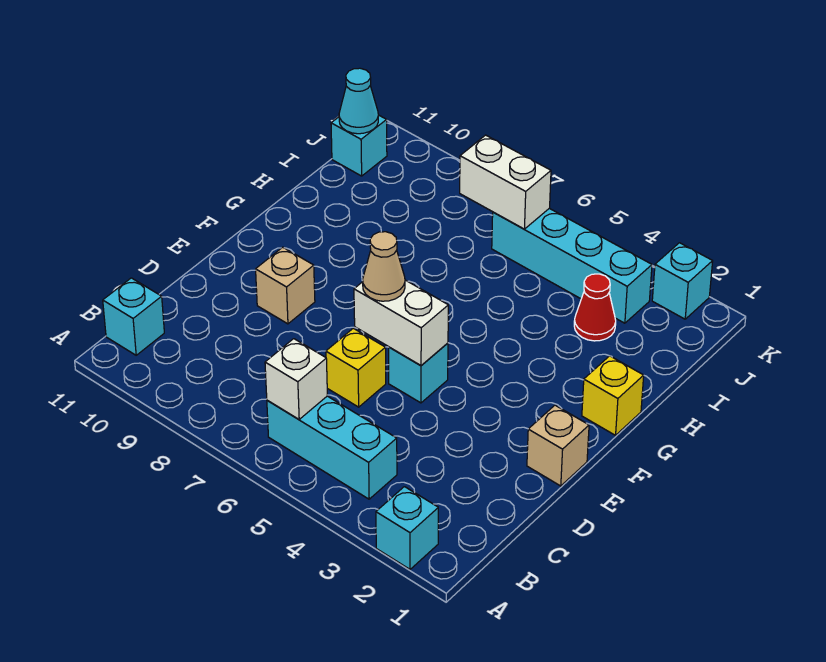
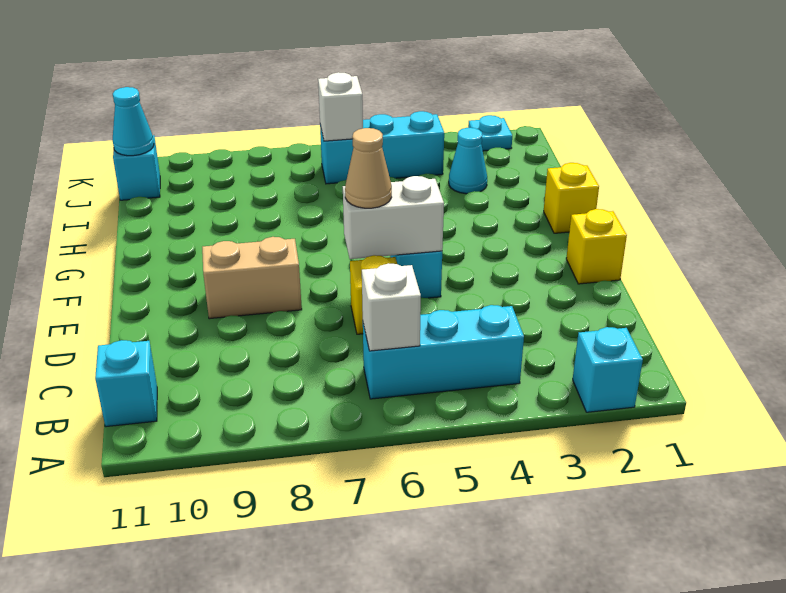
tan 1x1 brick [527,405,589,486] -> yellow 1x1 brick [566,209,627,284]
tan 1x1 brick [256,247,315,324] -> tan 1x2 brick [202,237,302,319]
red 1x1 cone [574,274,616,341] -> cyan 1x1 cone [449,128,487,194]
cyan 1x4 brick [492,208,652,323] -> cyan 1x3 brick [320,111,444,184]
white 1x2 brick [460,135,551,229] -> white 1x1 brick [318,72,363,141]
cyan 1x1 brick [652,243,713,319] -> cyan 1x1 plate [468,115,512,151]

